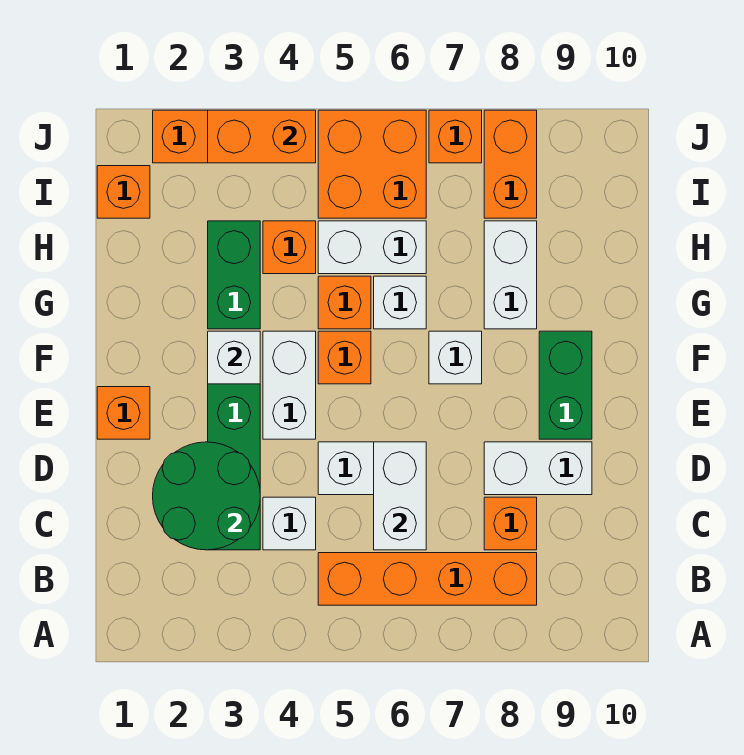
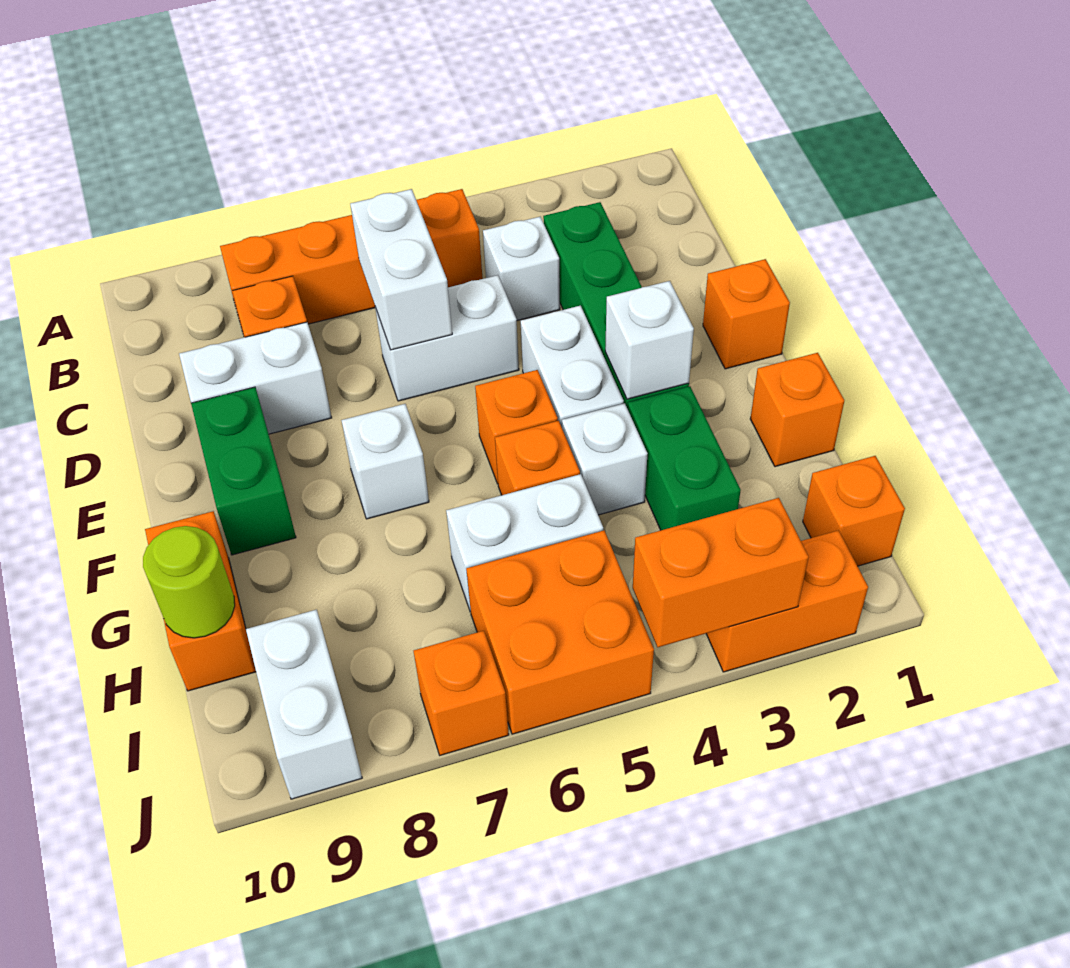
green 2x2 round brick [153,442,260,550] -> none
white 1x1 brick [374,276,426,329] -> white 1x1 brick moved to [562,403,648,515]
white 1x2 brick [484,221,537,329] -> white 1x2 brick moved to [246,610,362,799]
orange 1x1 brick [263,221,316,274] -> orange 1x1 brick moved to [750,353,844,467]
none -> lime 1x1 round brick [143,526,235,638]
orange 1x2 brick [484,110,537,218] -> orange 1x2 brick moved to [145,511,256,691]

